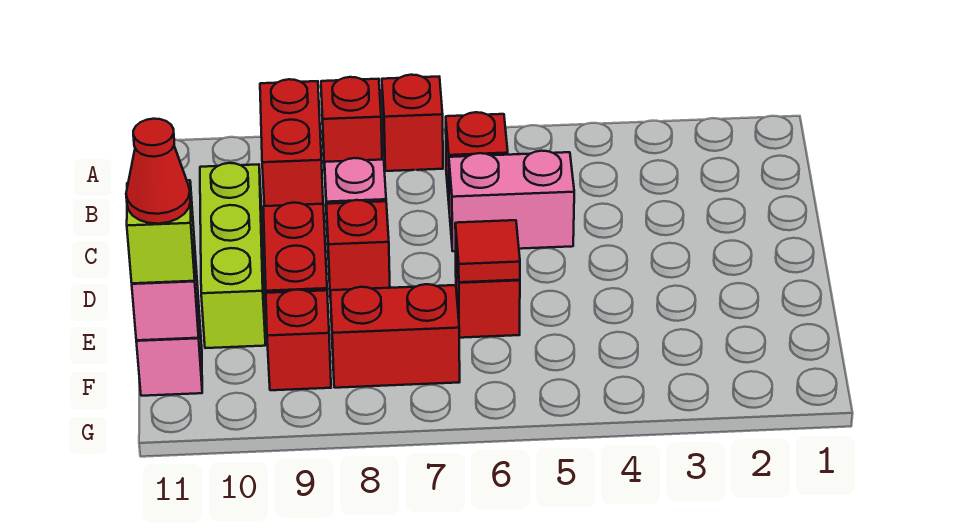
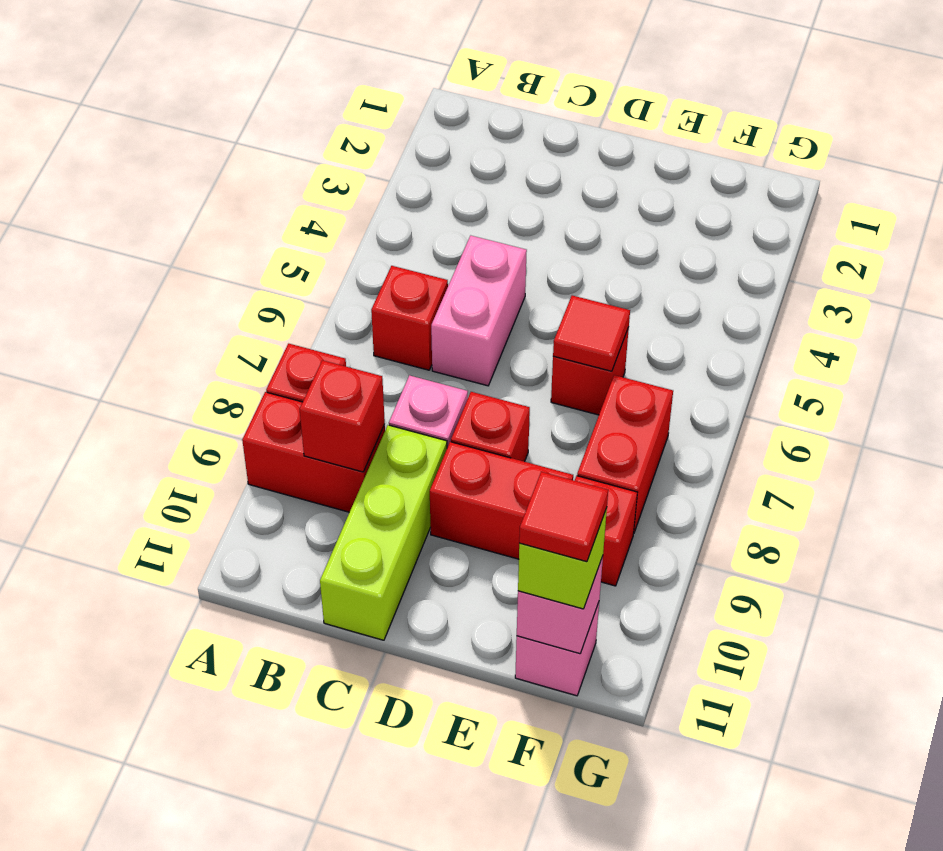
red 1x1 brick [382,75,443,171] -> red 1x1 brick moved to [300,360,385,472]
lime 1x3 brick [200,163,266,348] -> lime 1x3 brick turned to [320,425,447,640]
red 1x1 cone [126,119,191,224] -> red 1x1 tile [519,472,608,562]

